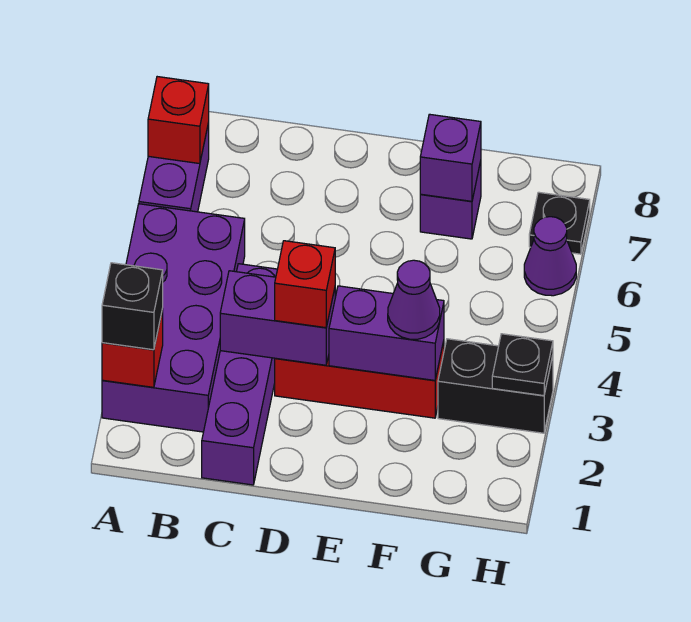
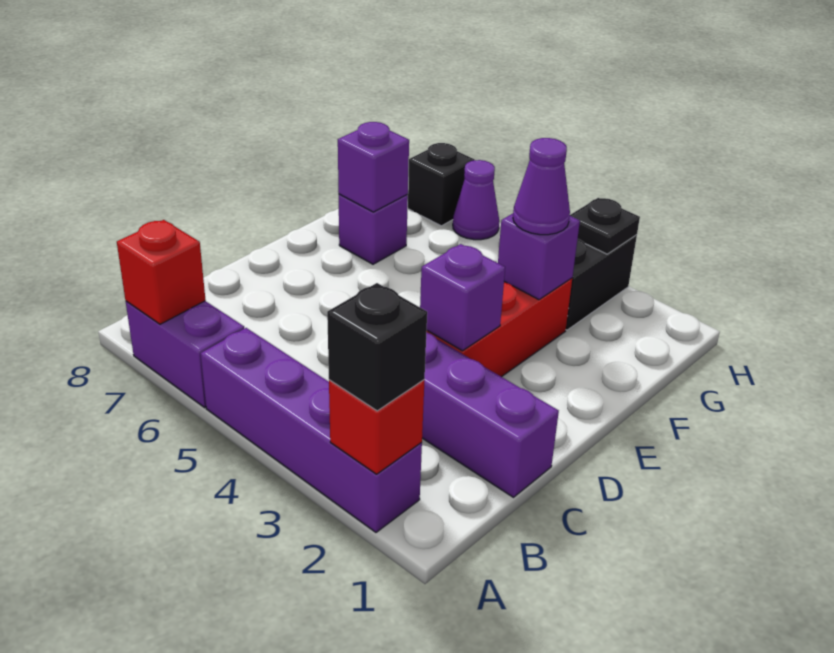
purple 2x4 brick [102,204,245,432] -> purple 1x4 brick [201,328,422,532]
purple 1x2 brick [220,271,335,365] -> purple 1x1 brick [420,244,505,351]
red 1x1 brick [275,241,335,328] -> none
purple 1x2 brick [329,286,444,380] -> purple 1x1 brick [498,214,580,300]
black 1x1 plate [529,192,590,254] -> black 1x1 brick [408,143,474,226]

